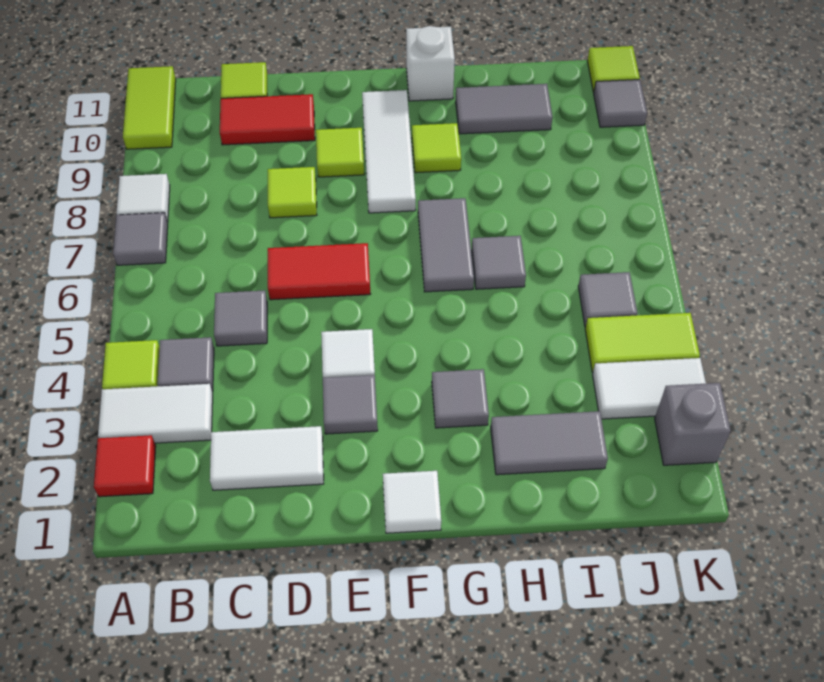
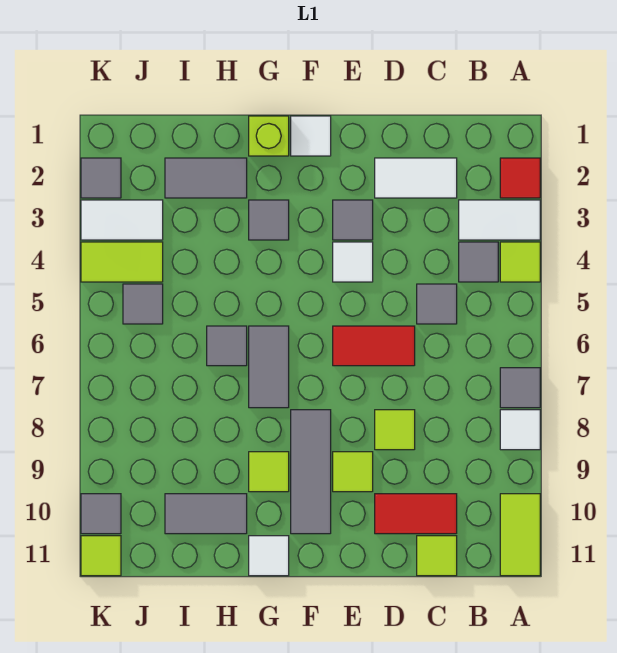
white 1x3 tile [362,90,416,213] -> grey 1x3 tile [291,410,331,534]
none -> lime 1x1 brick [249,116,289,156]
white 1x1 brick [406,26,455,101] -> white 1x1 tile [249,536,289,576]
grey 1x1 brick [655,383,731,465] -> grey 1x1 tile [81,158,121,198]

